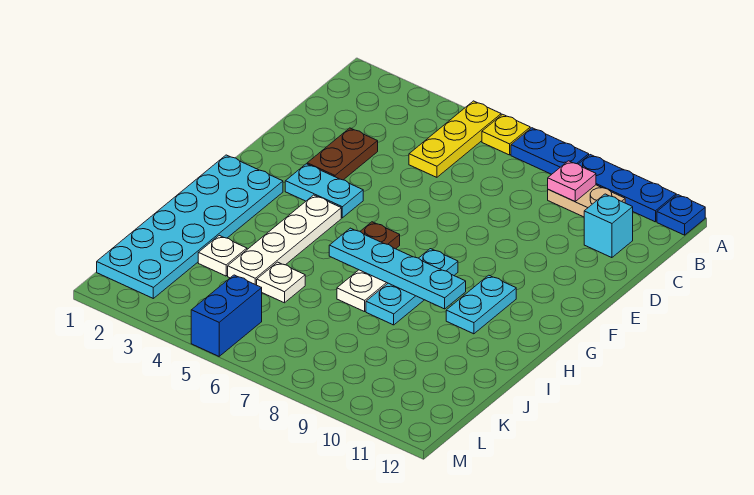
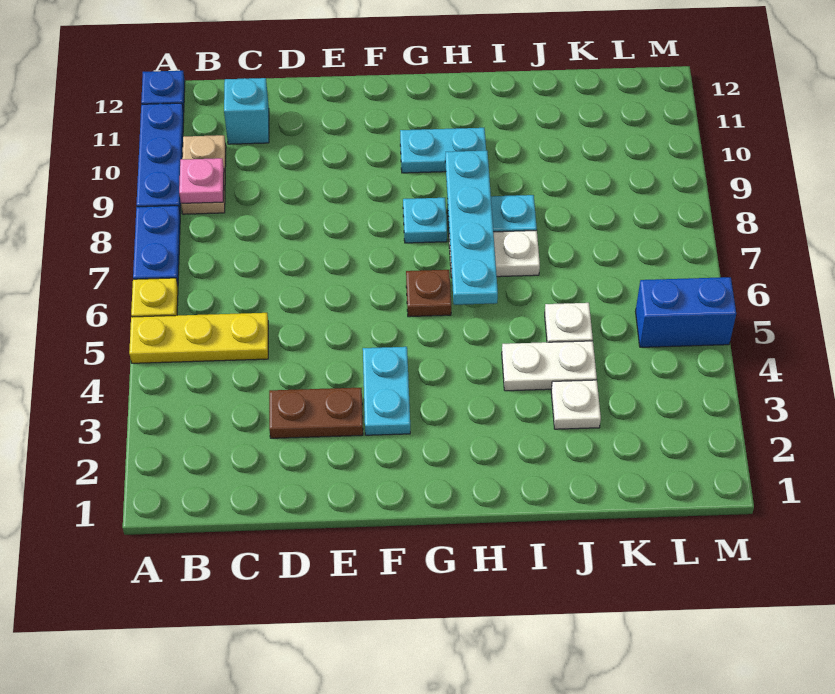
cyan 2x6 plate [97,155,283,298] -> none
white 1x4 plate [228,195,341,285] -> white 1x2 plate [502,341,597,391]

